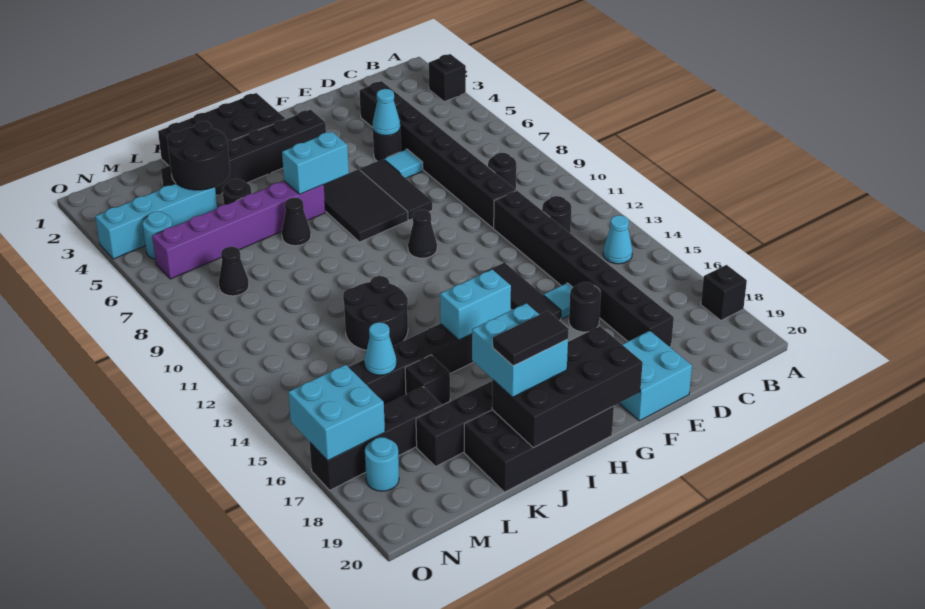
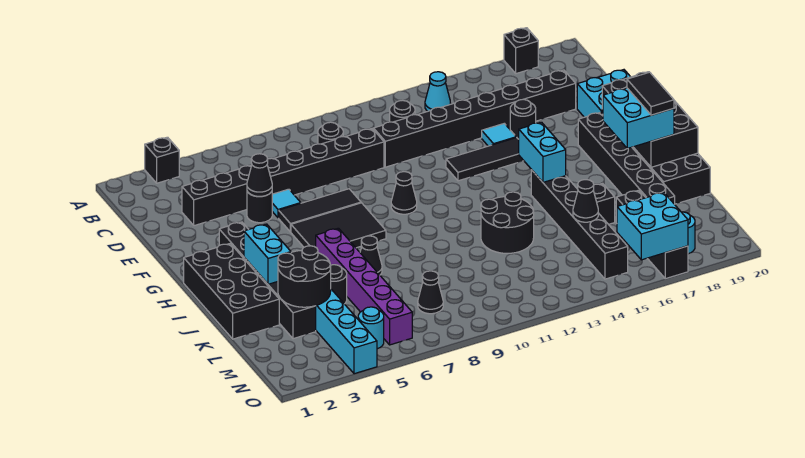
cyan 1x1 cone [373,89,400,135] -> black 1x1 cone [247,154,272,196]
cyan 1x2 brick [282,131,349,194] -> cyan 1x2 brick moved to [244,224,291,284]
cyan 1x1 cone [364,322,397,375] -> black 1x1 cone [573,180,598,222]

